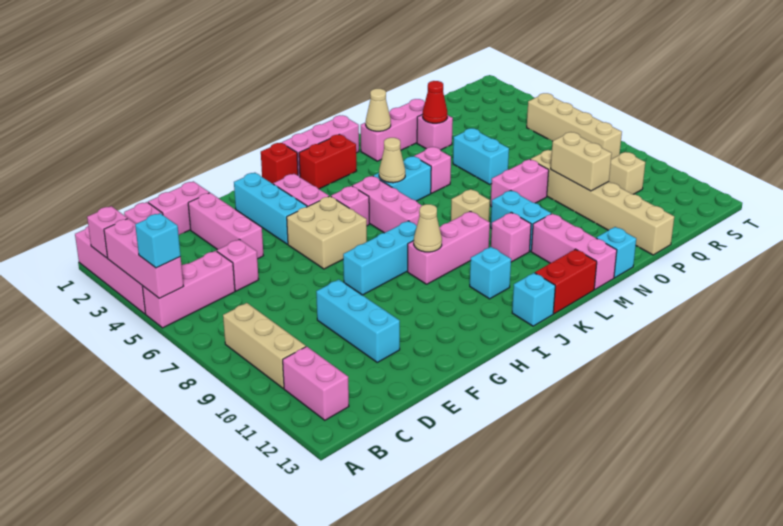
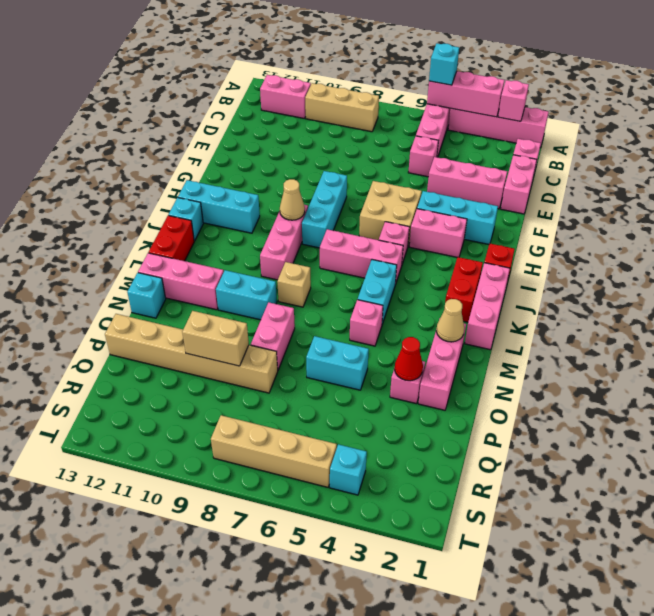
cyan 1x3 brick [316,280,400,362] -> cyan 1x3 brick moved to [178,180,260,233]
cyan 1x1 brick [470,247,511,299] -> cyan 1x1 brick moved to [330,444,367,495]
tan 1x1 cone [379,138,405,183] -> none
pink 1x1 brick [491,212,531,262] -> none
tan 1x1 brick [609,152,645,194] -> none

